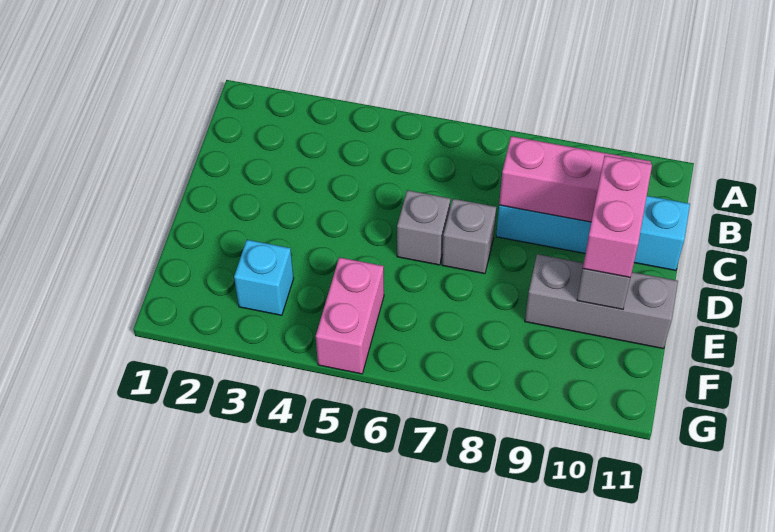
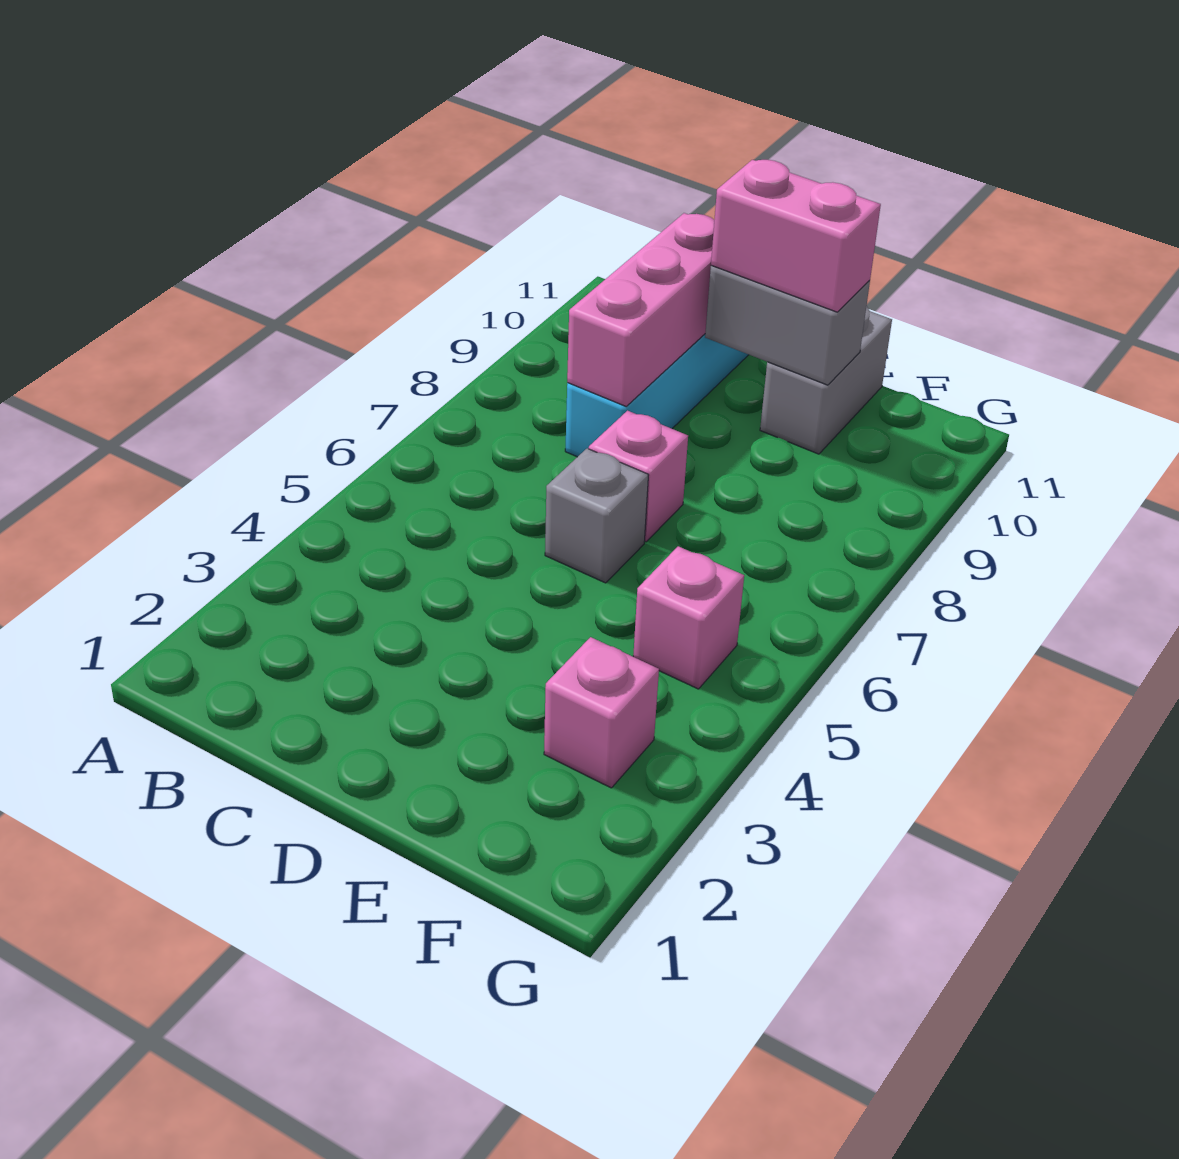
grey 1x1 brick [442,199,496,274] -> pink 1x1 brick [589,411,688,542]
grey 1x3 brick [525,254,678,349] -> grey 1x2 brick [760,306,892,454]
cyan 1x1 brick [234,240,294,315] -> pink 1x1 brick [544,637,659,788]
pink 1x2 brick [316,257,384,374] -> pink 1x1 brick [633,546,744,689]

